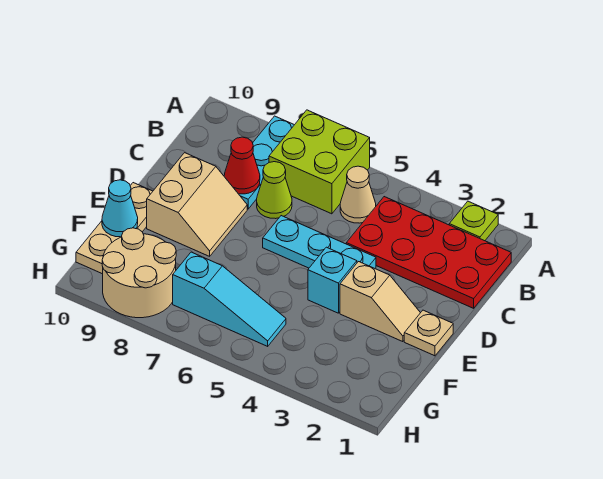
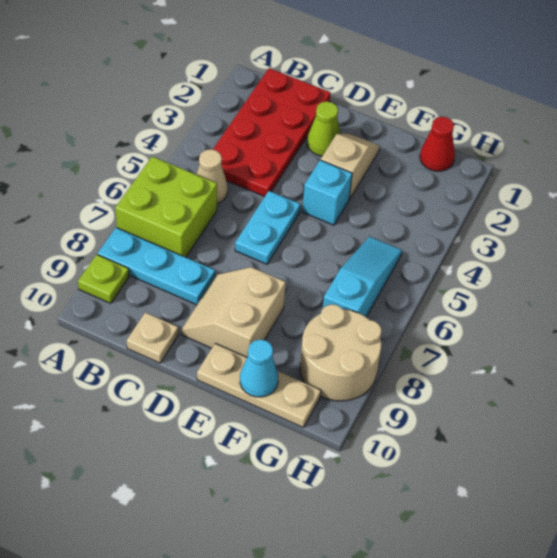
lime 1x1 plate [449,201,498,241] -> lime 1x1 plate moved to [78,255,129,303]
lime 1x1 cone [257,162,292,219] -> lime 1x1 cone moved to [307,101,341,156]
red 1x1 cone [224,137,260,194] -> red 1x1 cone moved to [420,117,455,171]
cyan 1x3 plate [263,216,376,268] -> cyan 1x2 plate [235,191,300,264]
tan 2x2 slope [147,153,247,256] -> tan 2x2 slope turned to [181,267,286,357]
tan 1x1 plate [404,310,453,356] -> tan 1x1 plate moved to [127,312,178,363]

